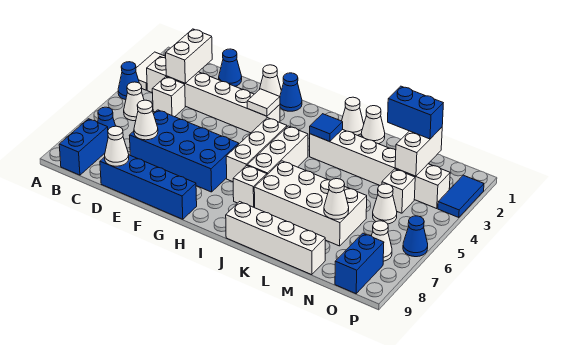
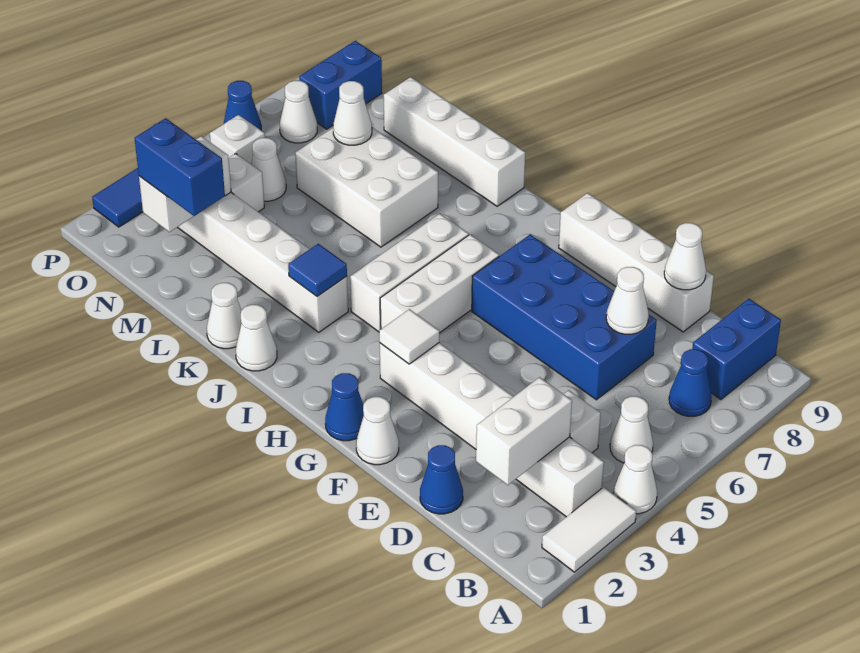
blue 1x1 cone [118,62,139,100] -> white 1x1 cone [613,445,657,514]
blue 1x4 brick [100,155,197,219] -> white 1x4 brick [559,193,714,332]
white 1x1 brick [233,166,267,208] -> white 1x1 brick moved to [210,115,265,164]
white 2x4 brick [254,161,367,246] -> white 2x3 brick [295,128,438,247]

